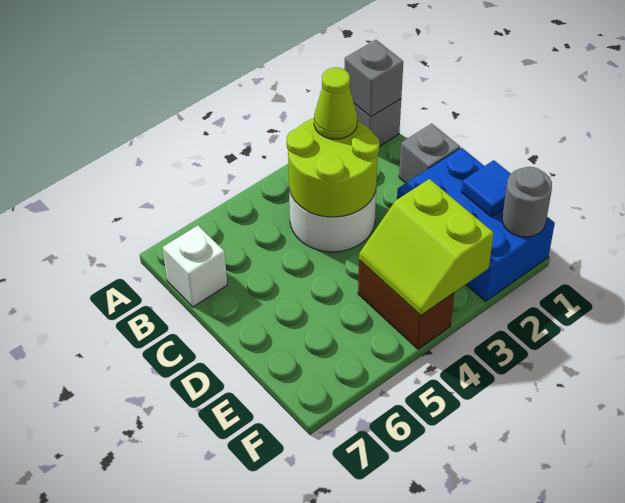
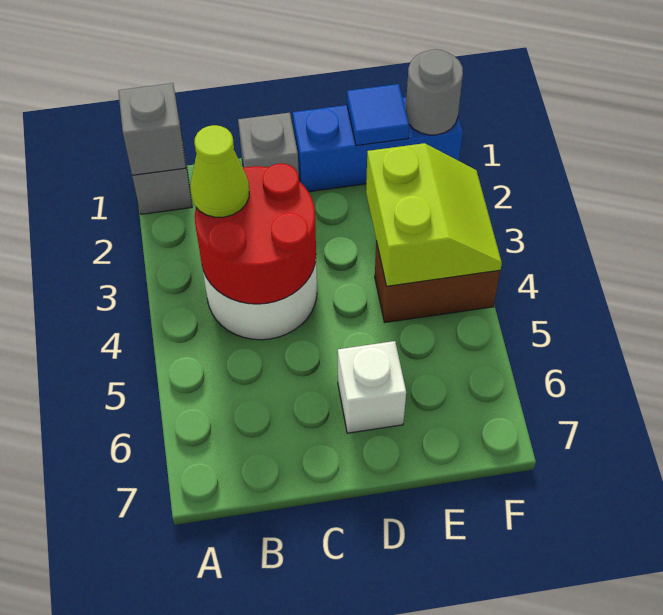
lime 2x2 round brick [287,118,379,217] -> red 2x2 round brick [195,163,316,304]
white 1x1 brick [163,226,227,307] -> white 1x1 brick moved to [338,341,406,433]
blue 2x3 brick [397,148,555,301] -> blue 1x3 brick [293,97,463,192]
lime 2x2 slope [359,179,494,315] -> lime 2x2 slope turned to [366,143,502,286]

